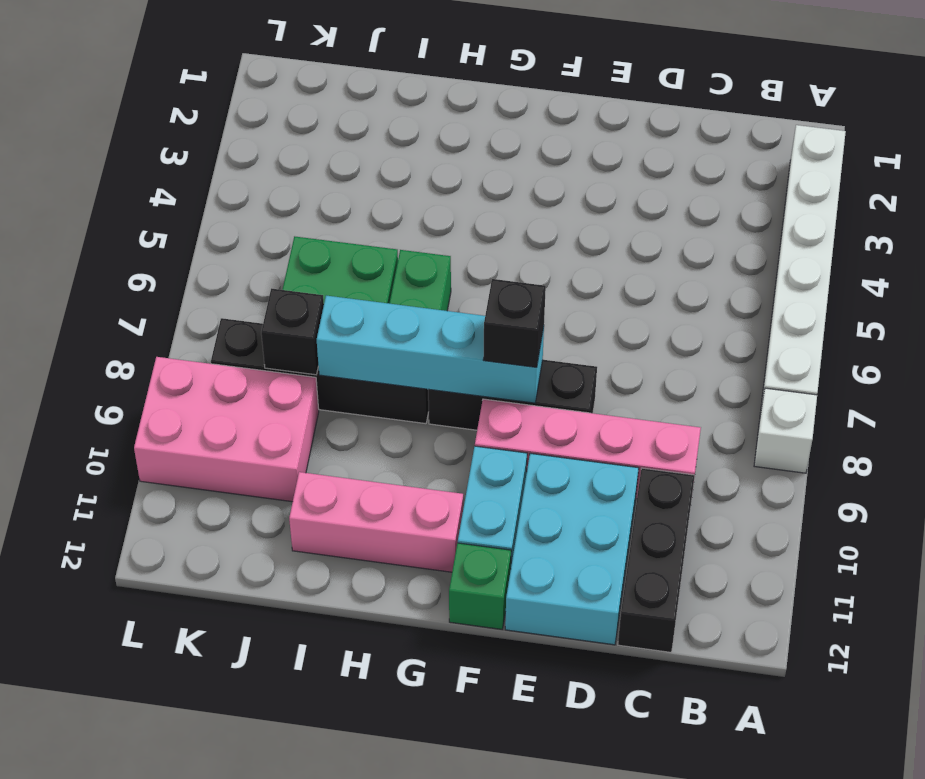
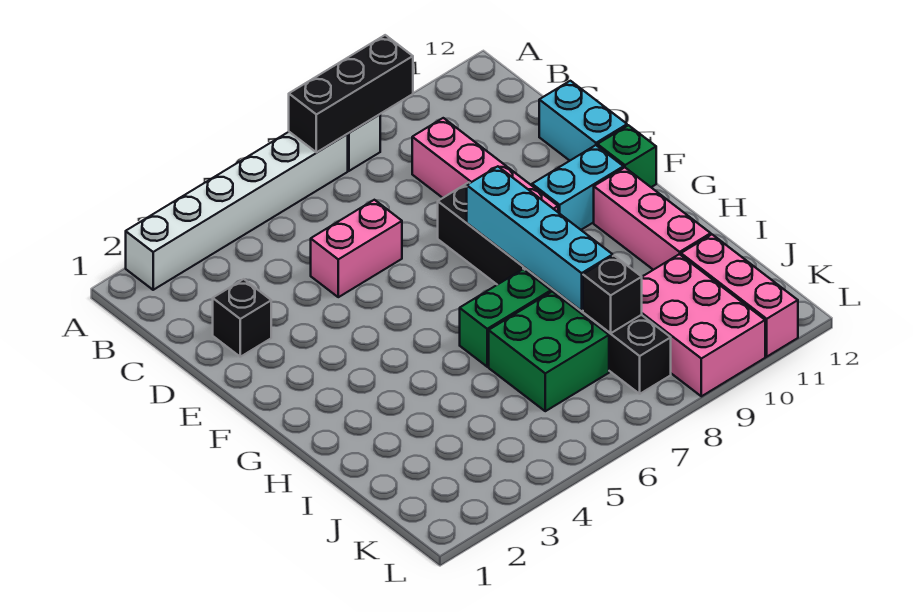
black 1x3 brick [618,468,695,652] -> black 1x3 brick moved to [289,35,413,152]
none -> pink 1x2 brick [311,200,402,297]
cyan 2x3 brick [505,453,639,645] -> cyan 1x2 brick [539,81,627,161]
black 1x1 brick [483,279,546,367] -> black 1x1 brick moved to [213,279,271,357]
none -> pink 1x3 brick [681,235,798,357]

